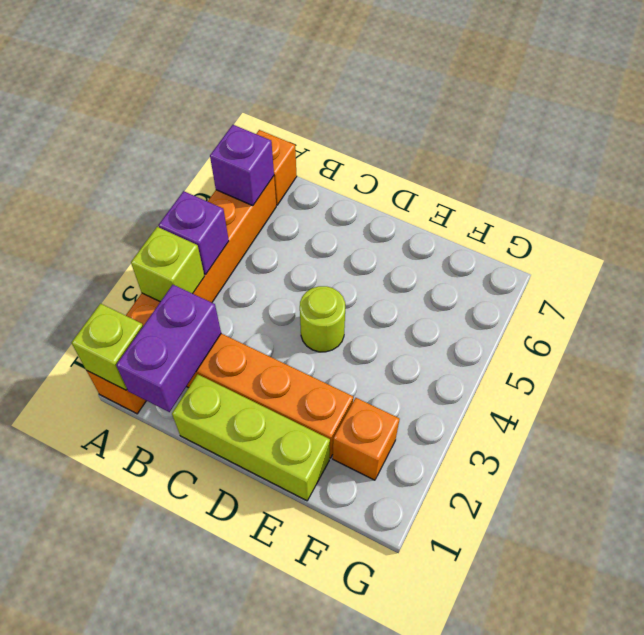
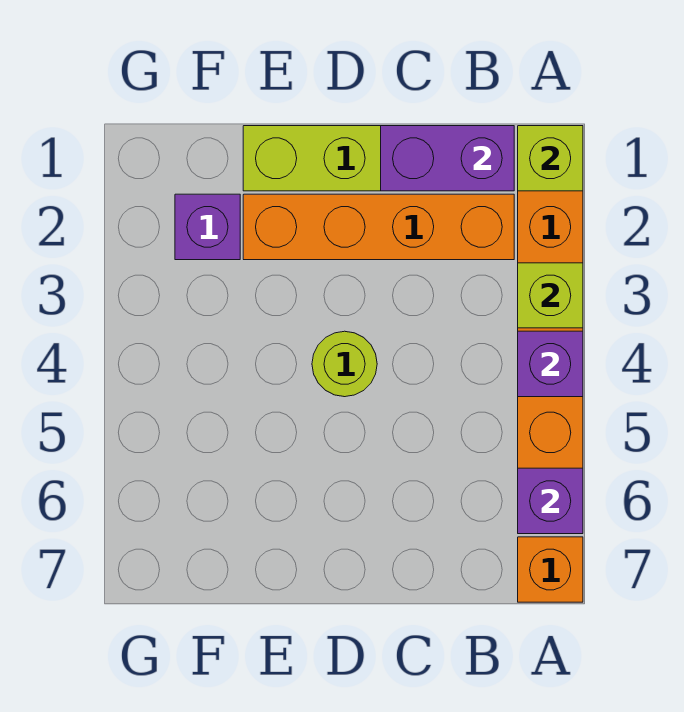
purple 1x2 brick [116,285,221,412] -> purple 1x2 brick turned to [381,126,514,191]
orange 1x1 brick [333,398,400,480] -> purple 1x1 brick [175,194,240,260]

